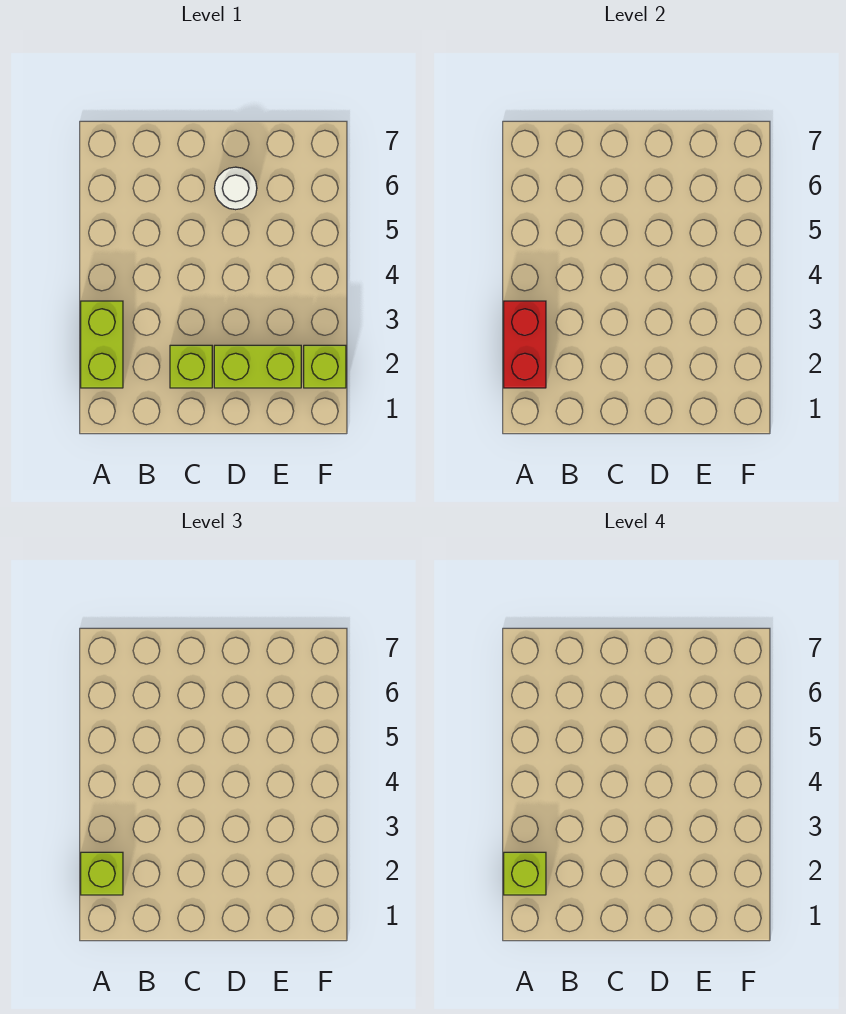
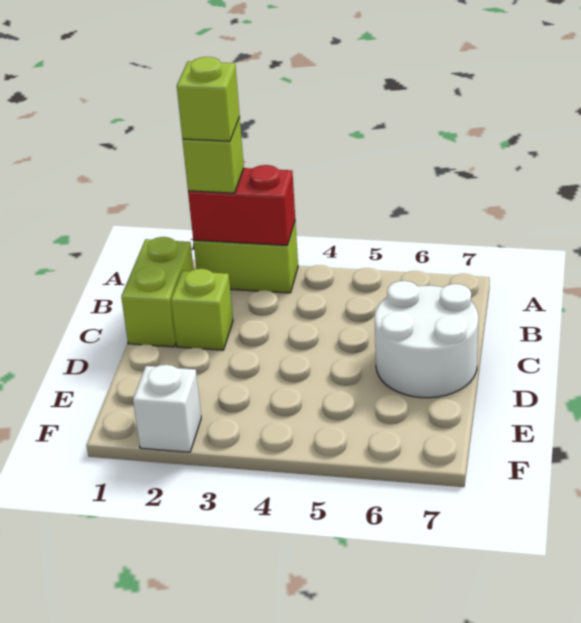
lime 1x2 brick [214,345,301,388] -> lime 1x2 brick moved to [121,237,194,347]
white 1x1 round brick [214,167,257,210] -> white 2x2 round brick [375,281,478,398]
lime 1x1 brick [304,345,346,388] -> white 1x1 brick [133,365,201,452]

